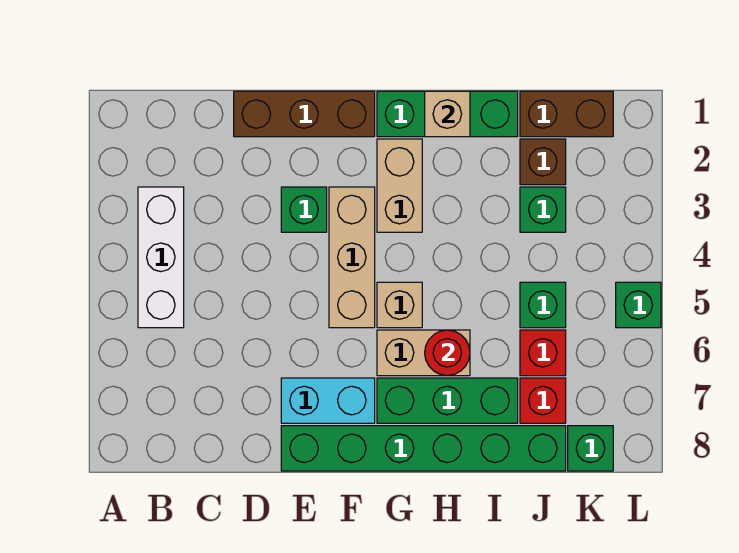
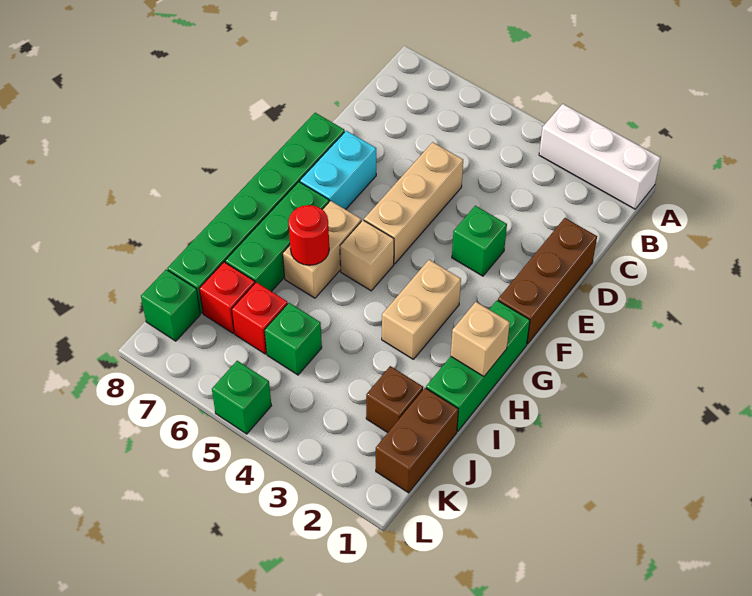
white 1x3 brick [138,187,184,328] -> white 1x3 brick moved to [539,104,661,209]
tan 1x3 brick [329,187,375,328] -> tan 1x3 brick turned to [364,142,463,264]
tan 1x2 brick [377,139,422,232] -> tan 1x2 brick turned to [382,260,461,359]
green 1x1 brick [520,187,566,232] -> none

